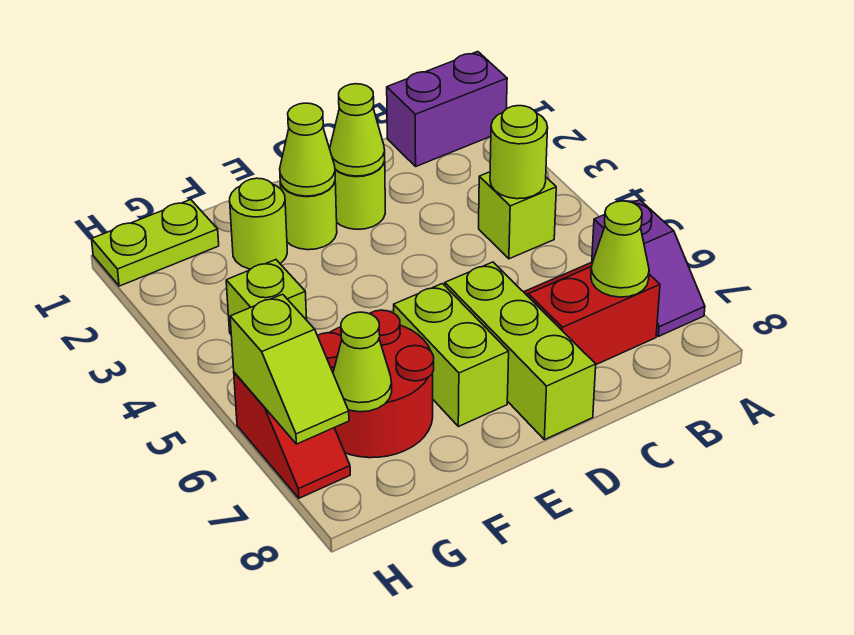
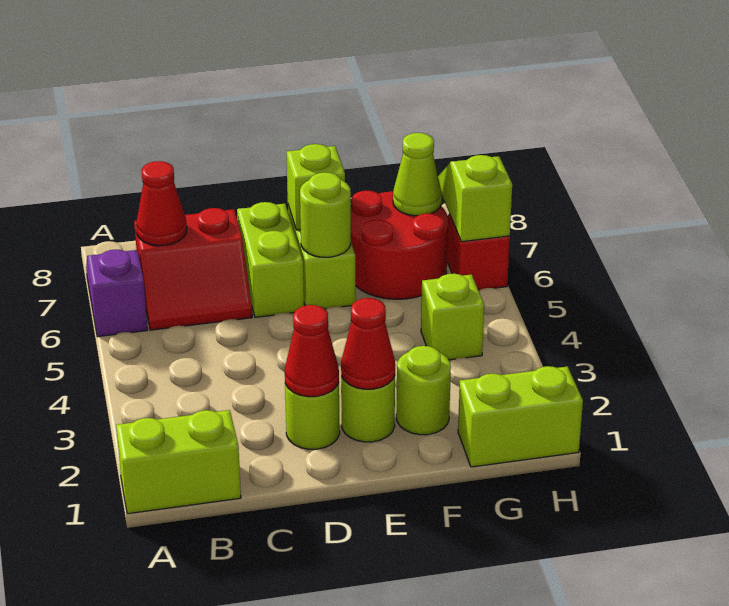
purple 1x2 brick [387,52,507,166] -> lime 1x2 brick [116,410,241,514]
lime 1x1 brick [479,172,556,259] -> lime 1x1 brick moved to [286,144,345,230]
lime 1x1 round brick [490,106,548,199] -> lime 1x1 round brick moved to [300,172,351,257]
lime 1x1 cone [591,201,649,297] -> red 1x1 cone [136,161,187,246]
lime 1x1 cone [330,84,385,176] -> red 1x1 cone [285,305,339,397]
lime 1x3 brick [445,262,596,440] -> lime 1x2 brick [237,202,304,317]
lime 1x1 cone [280,103,335,196] -> red 1x1 cone [341,298,395,389]
lime 1x2 plate [92,200,219,286] -> lime 1x2 brick [458,366,583,467]

